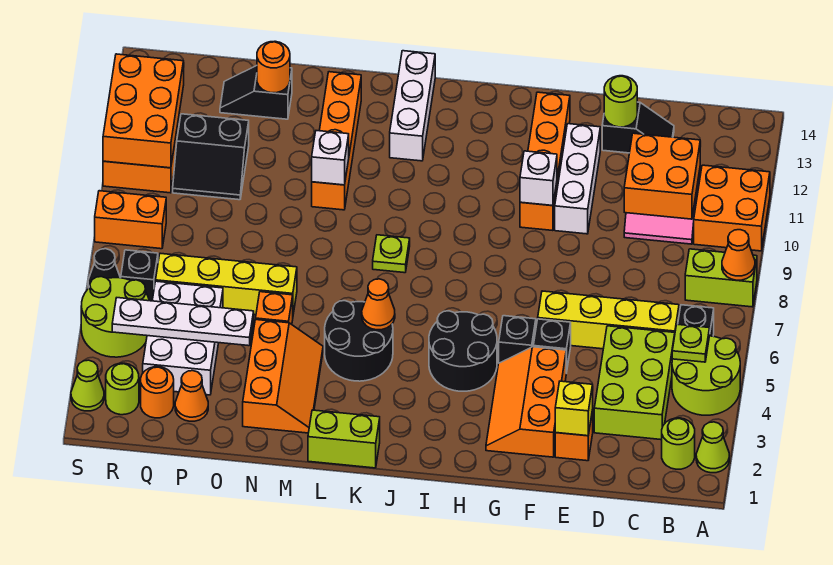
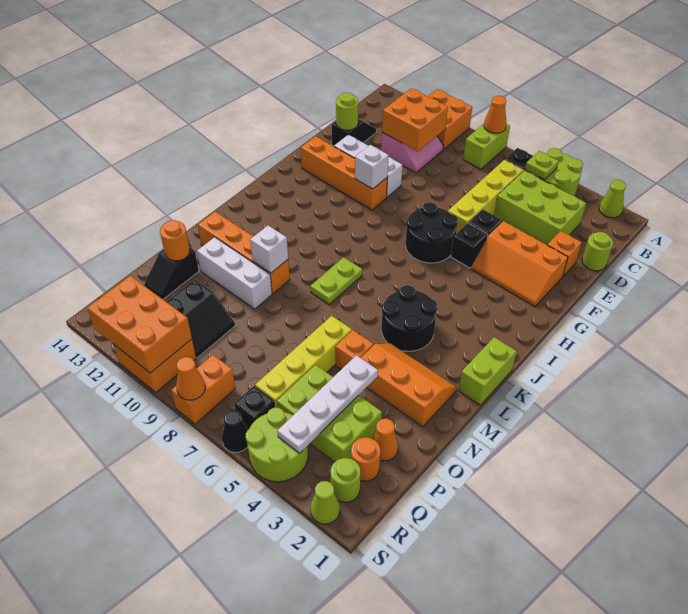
lime 1x1 round brick [662,418,695,469] -> lime 1x1 round brick moved to [582,232,613,271]
yellow 1x1 brick [555,381,593,436] -> none
black 2x2 round brick [429,311,497,391] -> black 2x2 round brick moved to [406,202,458,263]
orange 1x1 cone [362,279,395,330] -> orange 1x1 cone moved to [176,357,205,400]
lime 1x1 plate [373,235,410,273] -> lime 1x2 plate [310,257,362,304]
white 1x3 brick [390,51,435,161] -> white 1x3 brick moved to [197,237,272,309]
white 2x3 brick [143,281,223,395] -> lime 2x3 brick [277,365,382,462]

